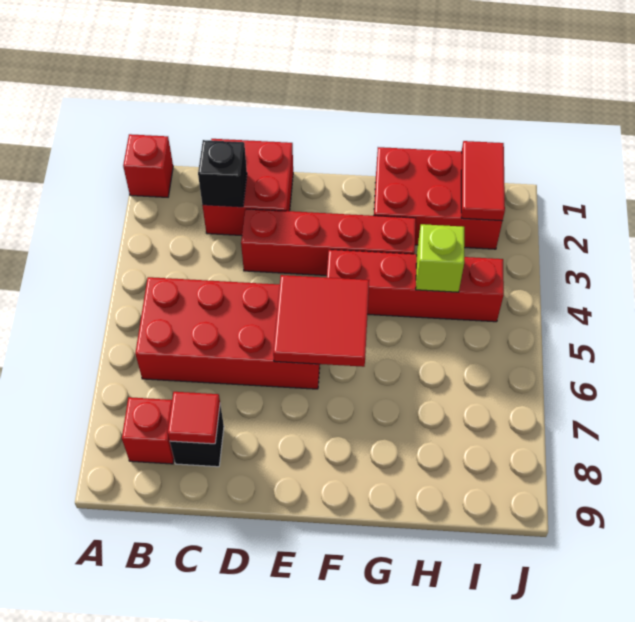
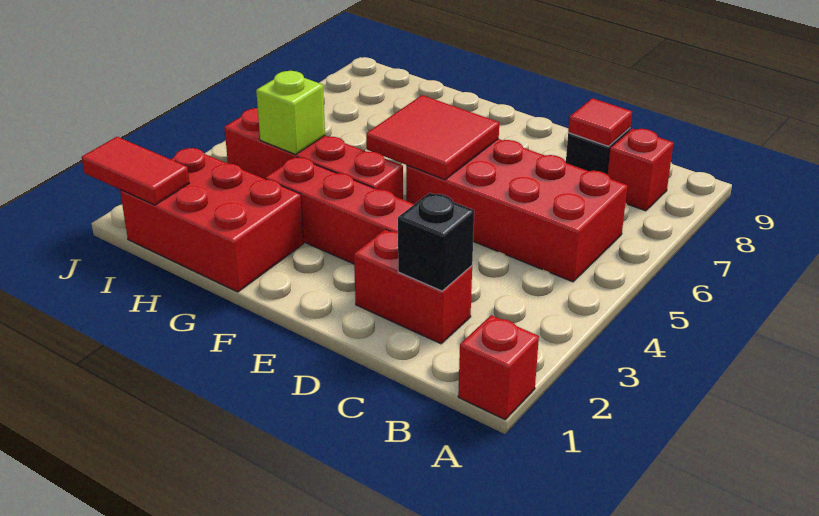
red 2x2 brick [202,139,293,236] -> red 1x2 brick [354,229,472,344]
red 1x2 tile [461,141,505,221] -> red 1x2 tile turned to [82,137,189,205]

